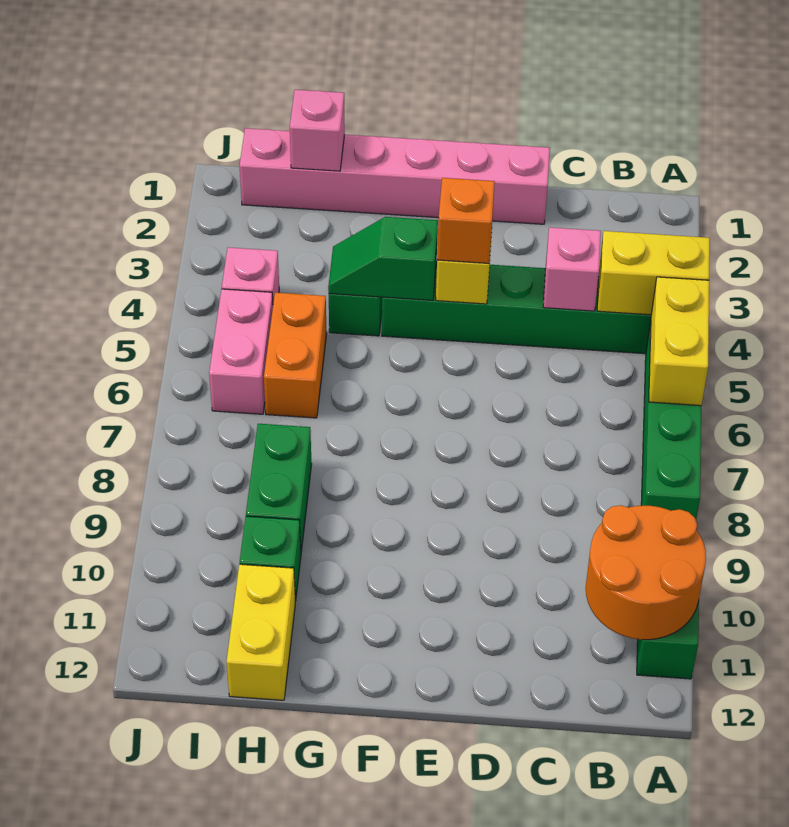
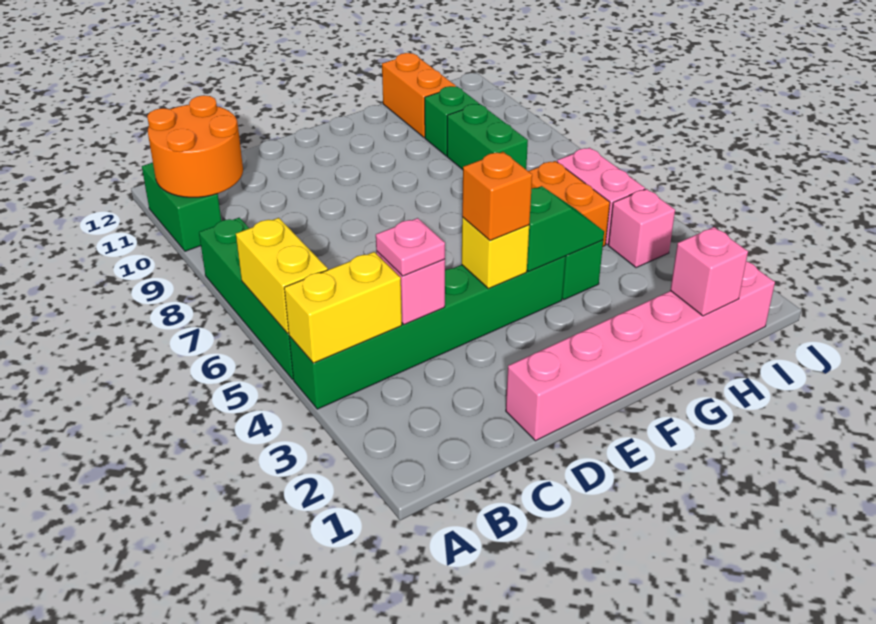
none -> pink 1x1 plate [376,218,445,276]
yellow 1x2 brick [226,564,295,700] -> orange 1x2 brick [382,53,456,138]

